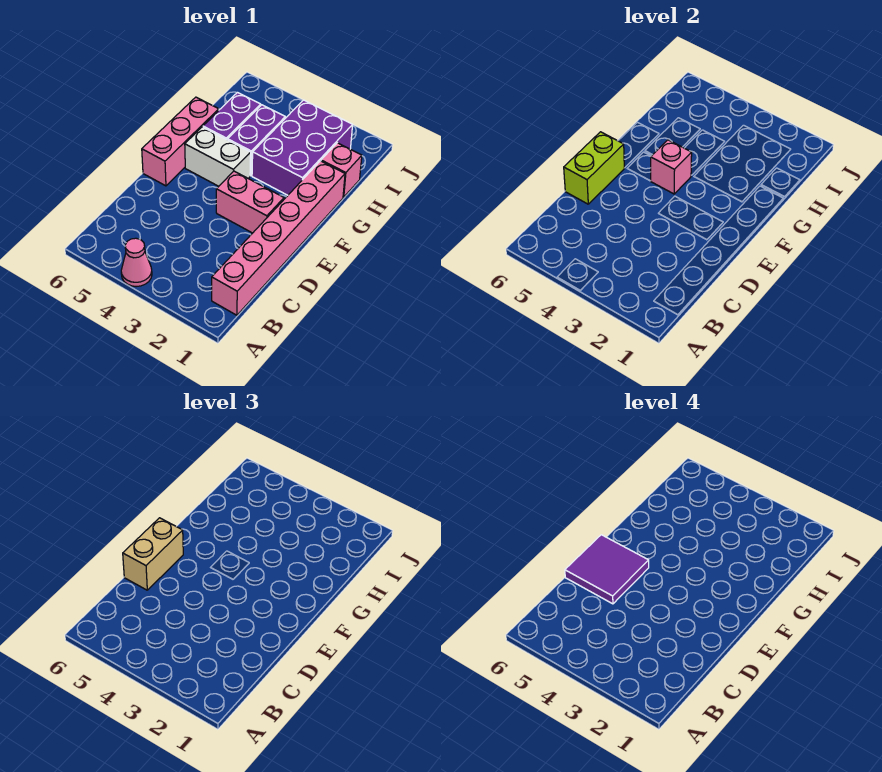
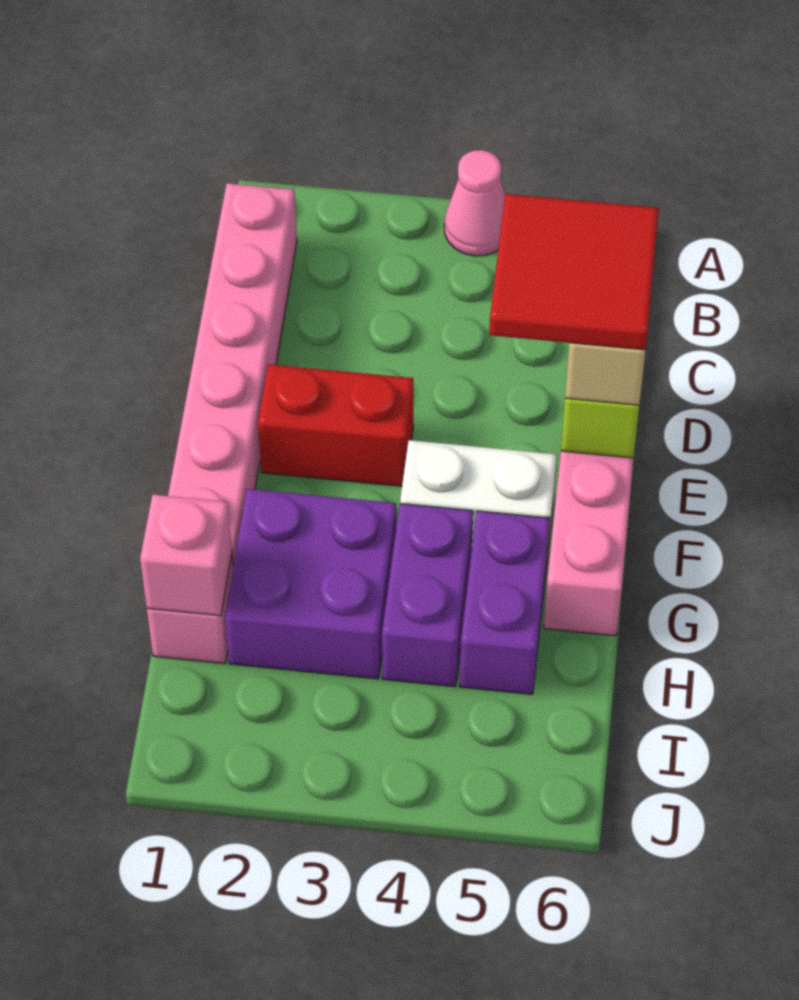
purple 2x2 tile [565,535,649,604] -> red 2x2 tile [489,194,659,350]
pink 1x2 brick [216,171,284,233] -> red 1x2 brick [258,364,413,486]
pink 1x1 brick [651,140,692,194] -> pink 1x1 brick moved to [140,495,232,616]
purple 2x3 brick [252,100,353,195] -> purple 2x2 brick [225,489,396,679]

